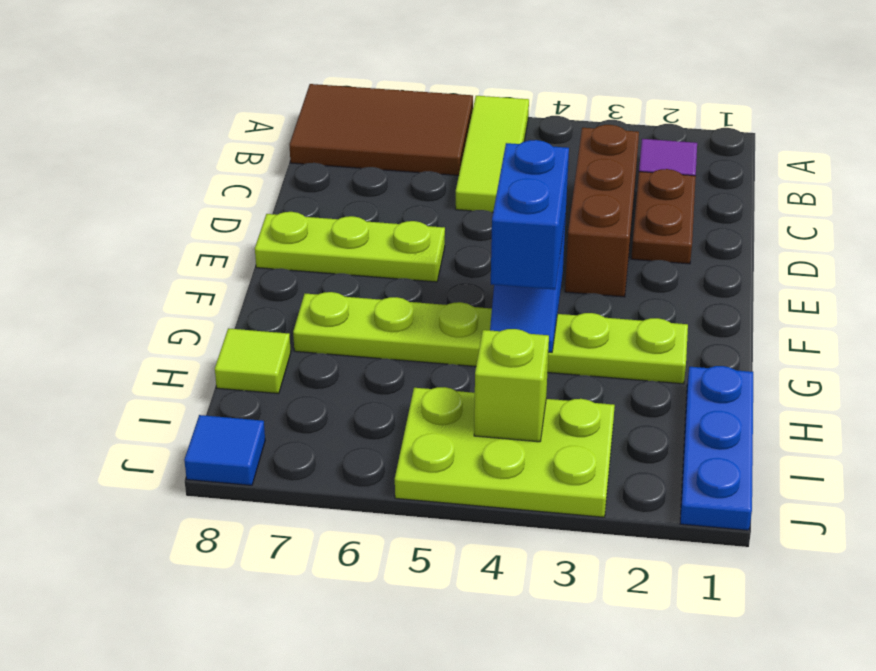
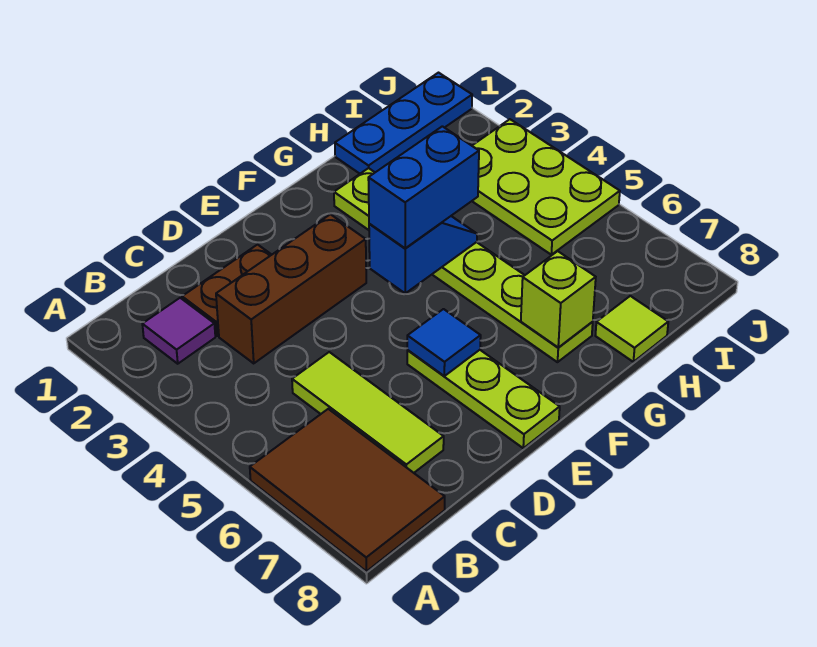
lime 1x3 tile [455,96,529,212] -> lime 1x3 tile turned to [292,352,444,473]
lime 1x1 brick [474,329,549,442] -> lime 1x1 brick moved to [521,251,596,348]
blue 1x1 tile [184,415,265,485] -> blue 1x1 tile moved to [407,309,481,376]

